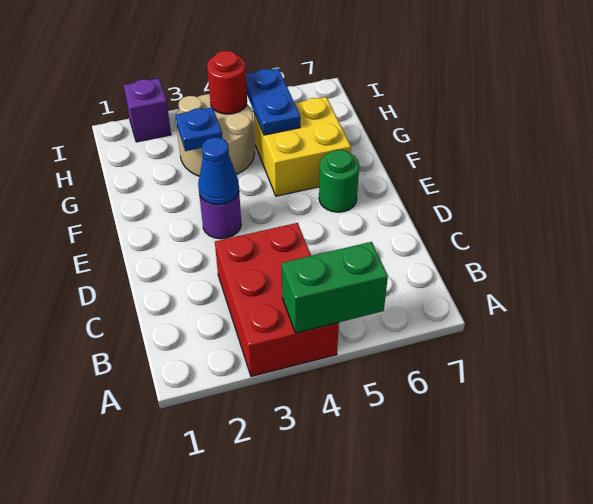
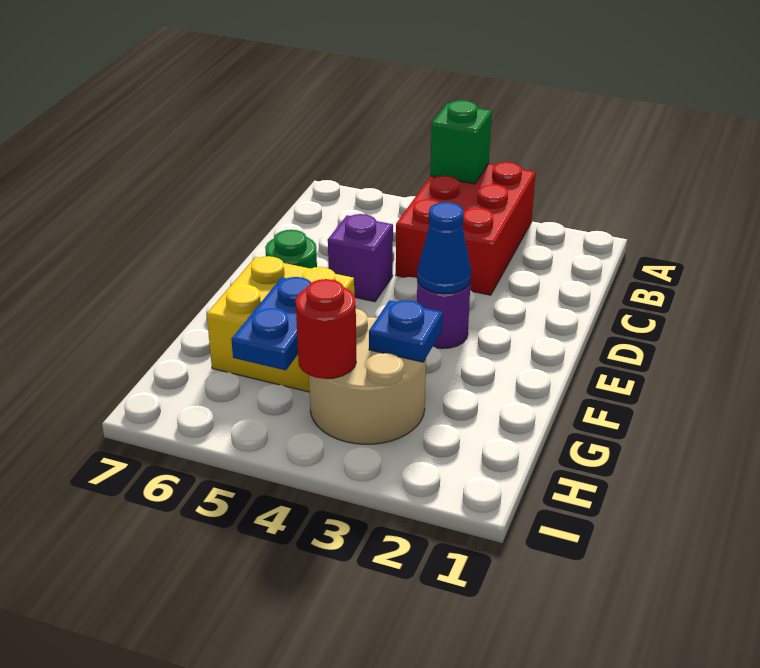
green 1x2 brick [282,242,388,333] -> green 1x1 brick [430,100,492,184]
purple 1x1 brick [124,78,171,142] -> purple 1x1 brick moved to [328,214,393,302]

